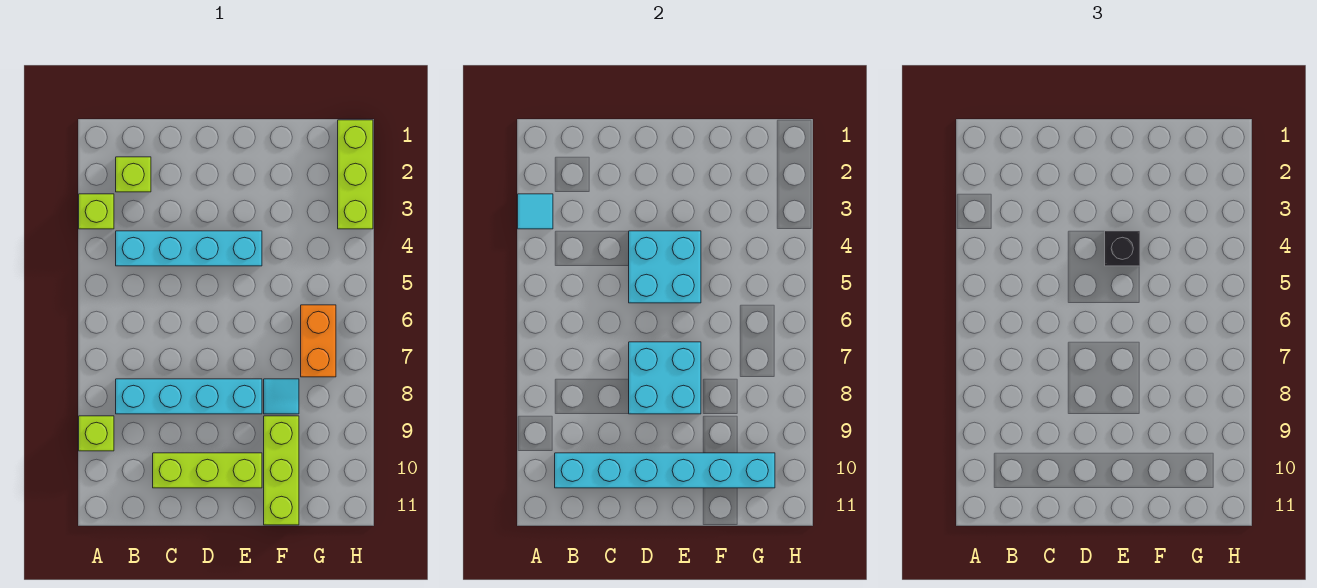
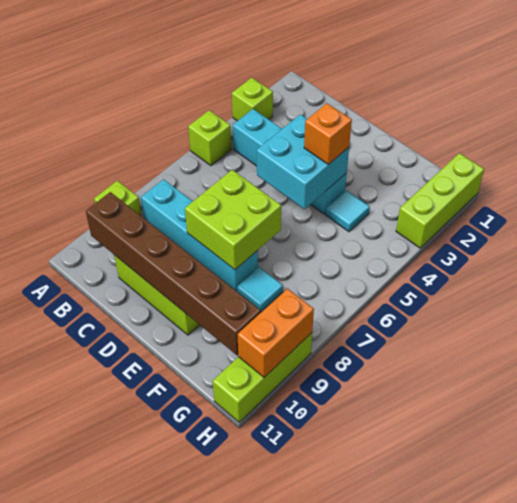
cyan 1x1 tile [518,194,553,229] -> cyan 1x1 tile moved to [326,190,370,232]
lime 1x1 brick [116,157,151,192] -> lime 1x1 brick moved to [188,110,231,166]
cyan 1x6 brick [555,453,775,488] -> brown 1x6 brick [86,192,261,355]
cyan 2x2 brick [629,342,701,414] -> lime 2x2 brick [185,170,281,270]
black 1x1 brick [1105,231,1140,266] -> orange 1x1 brick [304,103,352,165]
lime 1x3 brick [264,416,299,525] -> lime 1x3 brick moved to [213,333,312,422]
orange 1x2 brick [301,305,336,377] -> orange 1x2 brick moved to [237,289,314,377]

